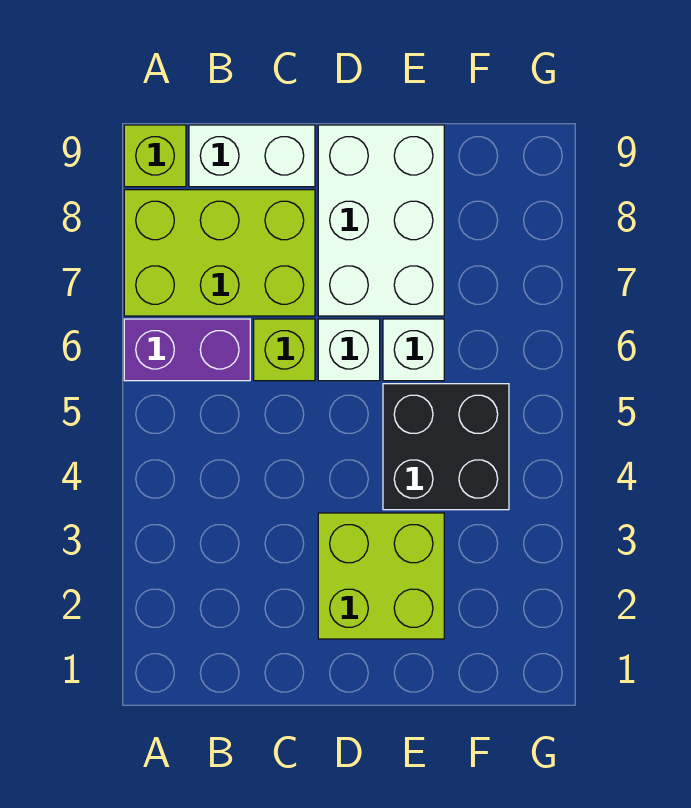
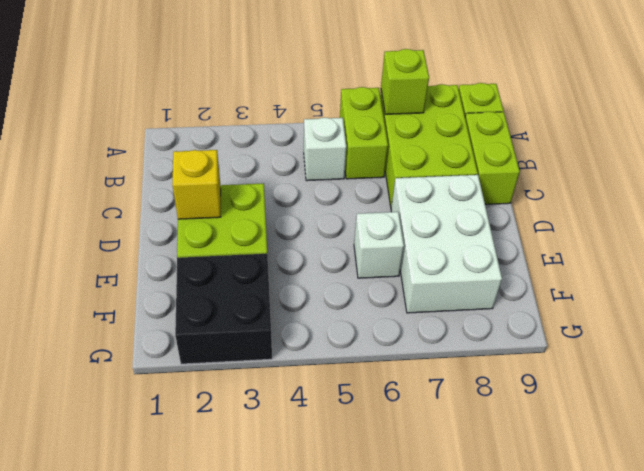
purple 1x2 brick [124,319,250,381] -> lime 1x2 brick [340,87,388,179]
white 1x2 brick [189,125,315,187] -> lime 1x2 brick [465,112,520,204]
lime 1x1 brick [254,319,315,381] -> lime 1x1 brick moved to [381,49,429,114]
none -> yellow 1x1 brick [172,150,221,219]
white 1x1 brick [318,319,380,381] -> white 1x1 brick moved to [304,118,346,181]
white 2x3 brick [318,125,444,316] -> white 2x3 brick turned to [391,175,502,313]
black 2x2 brick [383,384,509,510] -> black 2x2 brick moved to [175,254,272,364]

